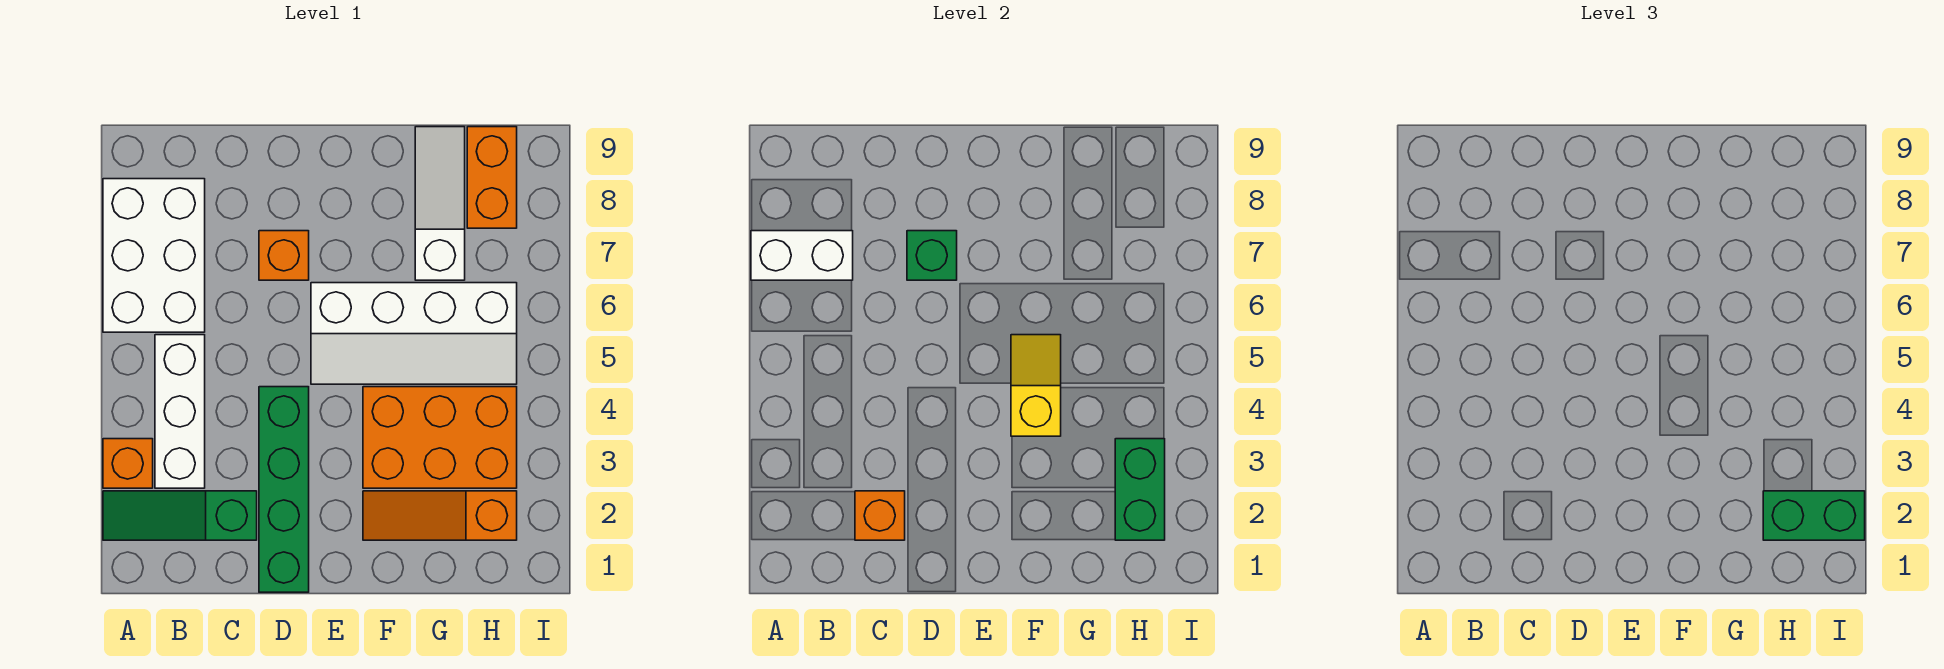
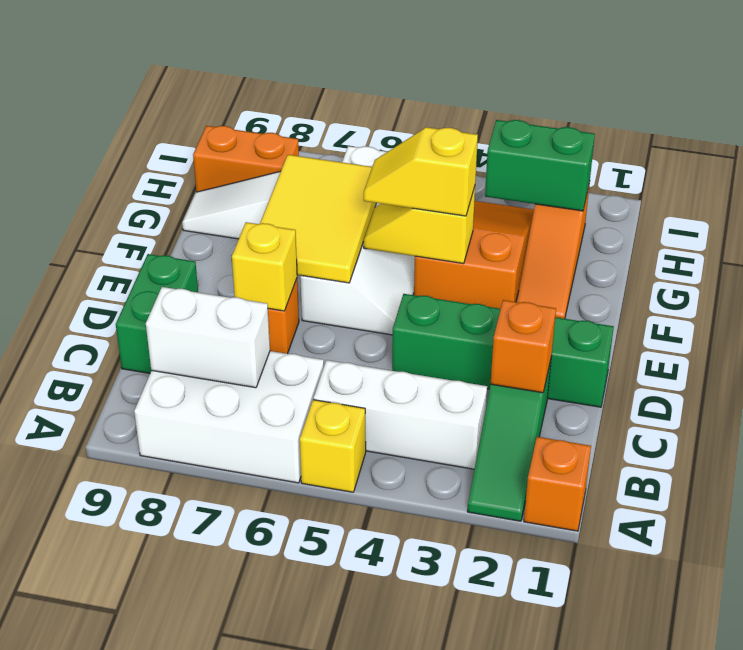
orange 1x1 brick [103,439,153,488] -> orange 1x1 brick moved to [524,437,591,531]
none -> yellow 1x1 brick [300,400,366,492]
white 1x2 brick [751,231,853,280] -> white 1x2 brick turned to [146,287,270,388]
green 1x1 brick [907,231,957,280] -> yellow 1x1 brick [232,222,297,311]
none -> yellow 2x3 tile [260,155,376,283]
orange 2x3 brick [363,387,517,488] -> orange 2x3 slope [414,201,534,309]
none -> yellow 1x2 slope [364,127,478,216]
green 1x2 brick [1763,491,1865,540] -> green 1x2 brick moved to [116,254,198,373]

